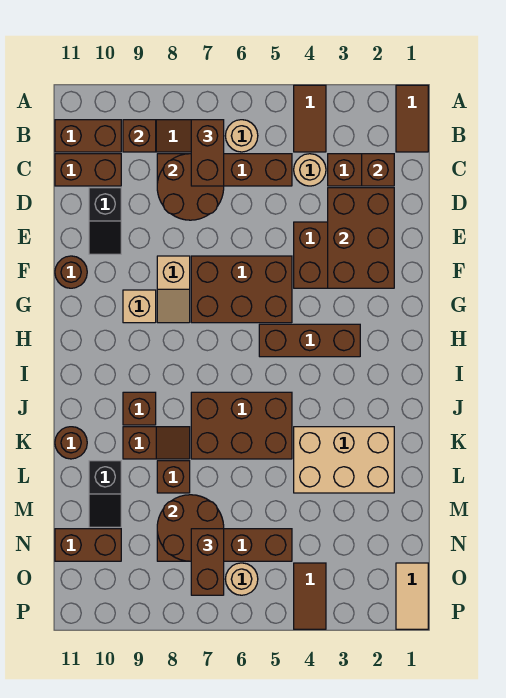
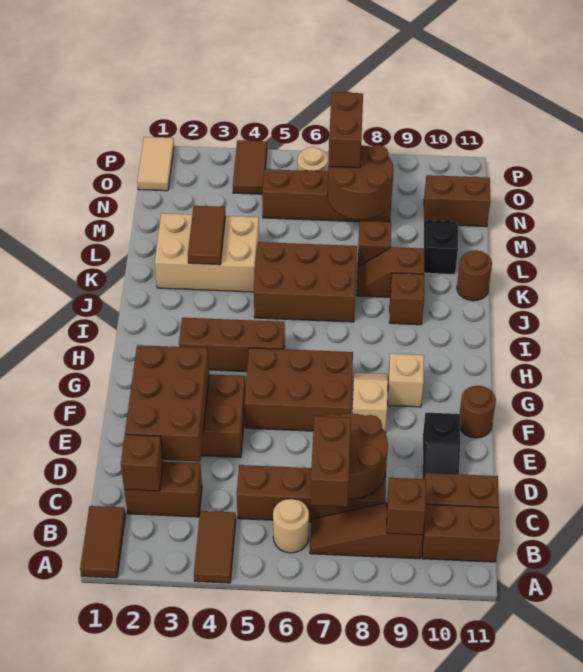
tan 1x1 round brick [294,154,326,186] -> none
black 1x2 slope [89,188,121,254] -> black 1x2 slope turned to [423,413,460,479]
none -> brown 1x2 tile [188,206,225,265]

